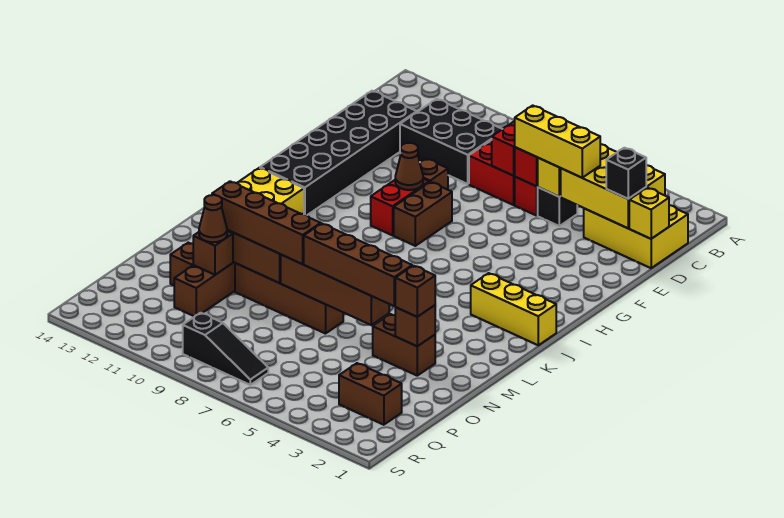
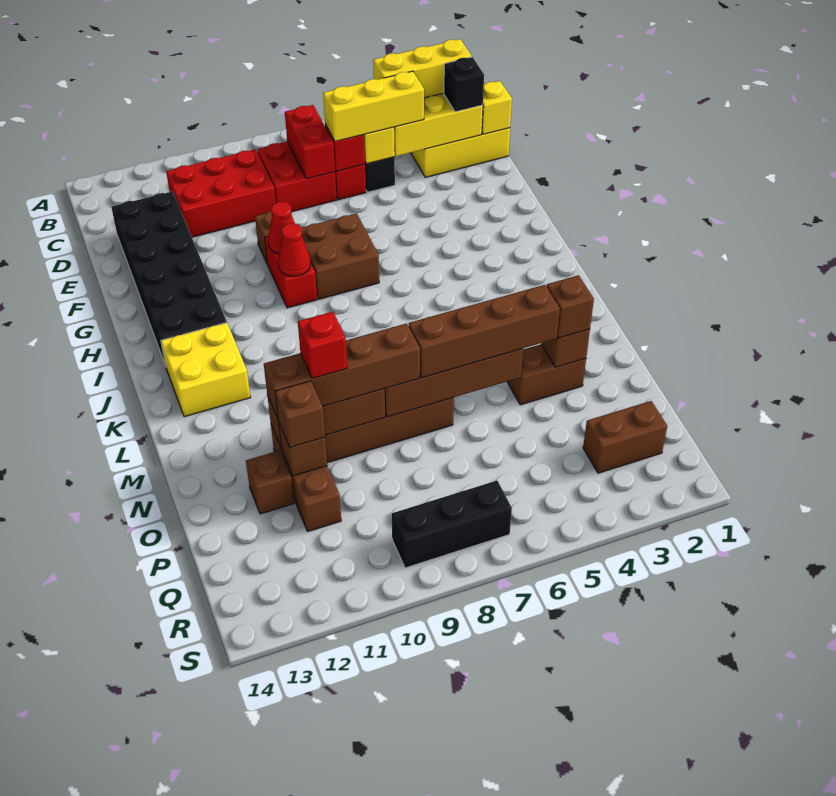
black 2x3 brick [400,99,502,184] -> red 2x3 brick [166,149,276,237]
brown 1x2 brick [394,182,452,246] -> brown 2x2 brick [302,213,379,299]
brown 1x1 cone [395,143,423,190] -> red 1x1 cone [268,202,295,254]
none -> red 1x1 cone [278,223,311,276]
yellow 1x3 brick [471,273,556,345] -> yellow 1x3 brick moved to [373,39,472,98]
none -> red 1x1 brick [298,312,347,379]
brown 1x1 cone [199,195,227,242] -> brown 1x1 brick [275,381,325,447]
black 1x3 slope [183,313,268,385] -> black 1x3 brick [392,481,512,568]

